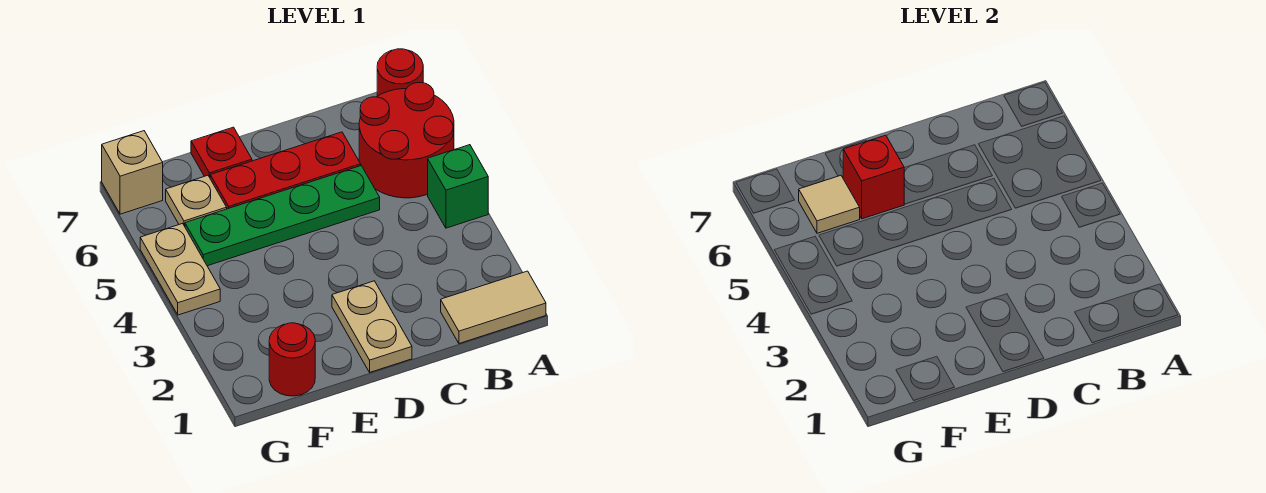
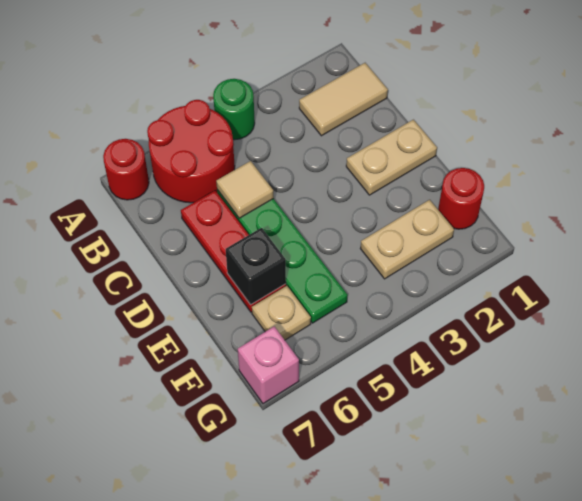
tan 1x2 tile [441,271,546,344] -> tan 1x2 tile turned to [299,63,388,136]
green 1x1 brick [428,145,488,228] -> green 1x1 round brick [213,79,255,140]
red 1x1 brick [843,135,904,219] -> black 1x1 brick [226,228,286,305]
red 1x1 plate [191,127,252,177] -> none
tan 1x1 tile [799,176,860,233] -> tan 1x1 tile moved to [216,161,274,218]
tan 1x2 plate [140,223,220,315] -> tan 1x2 plate moved to [361,200,454,279]
tan 1x1 brick [102,131,163,214] -> pink 1x1 brick [238,326,299,404]

